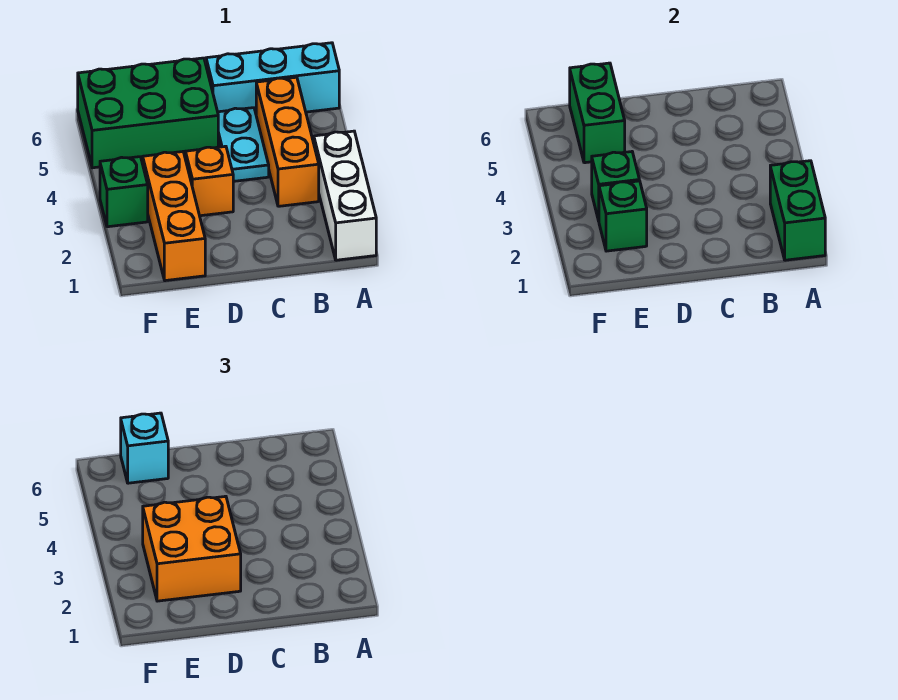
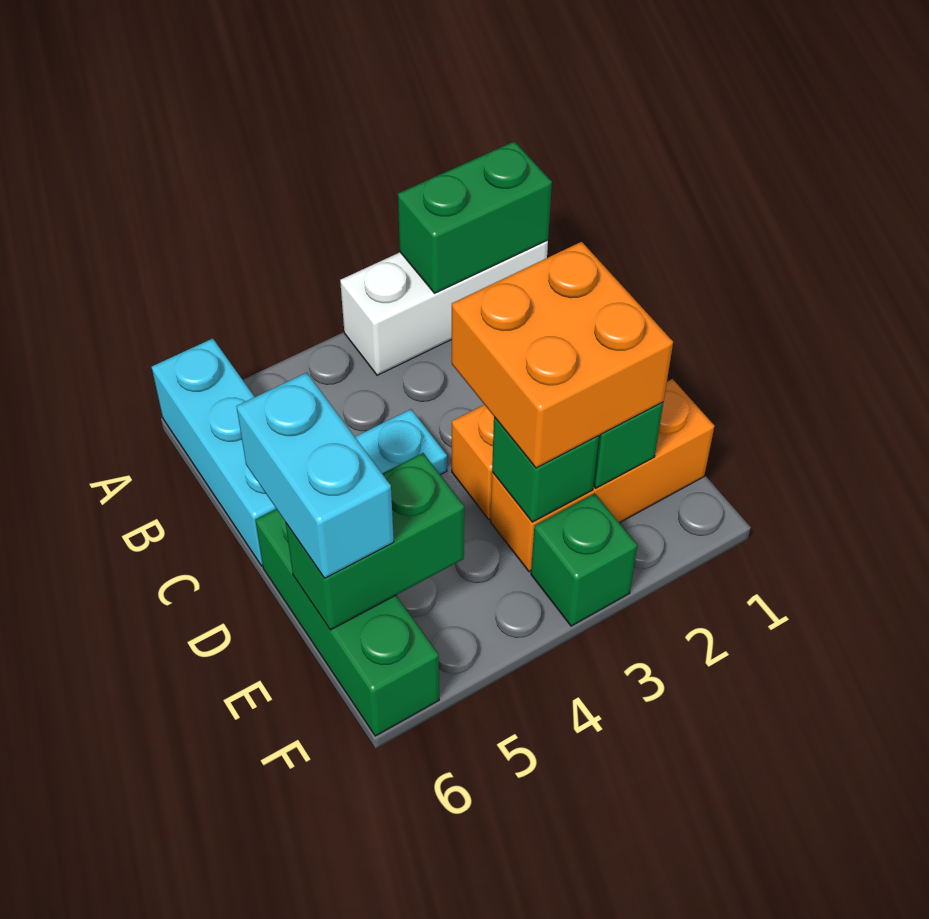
orange 1x3 brick [256,77,319,206] -> none
green 2x3 brick [78,58,218,168] -> green 1x3 brick [255,509,439,736]
cyan 1x1 brick [121,413,168,483] -> cyan 1x2 brick [236,373,394,578]

